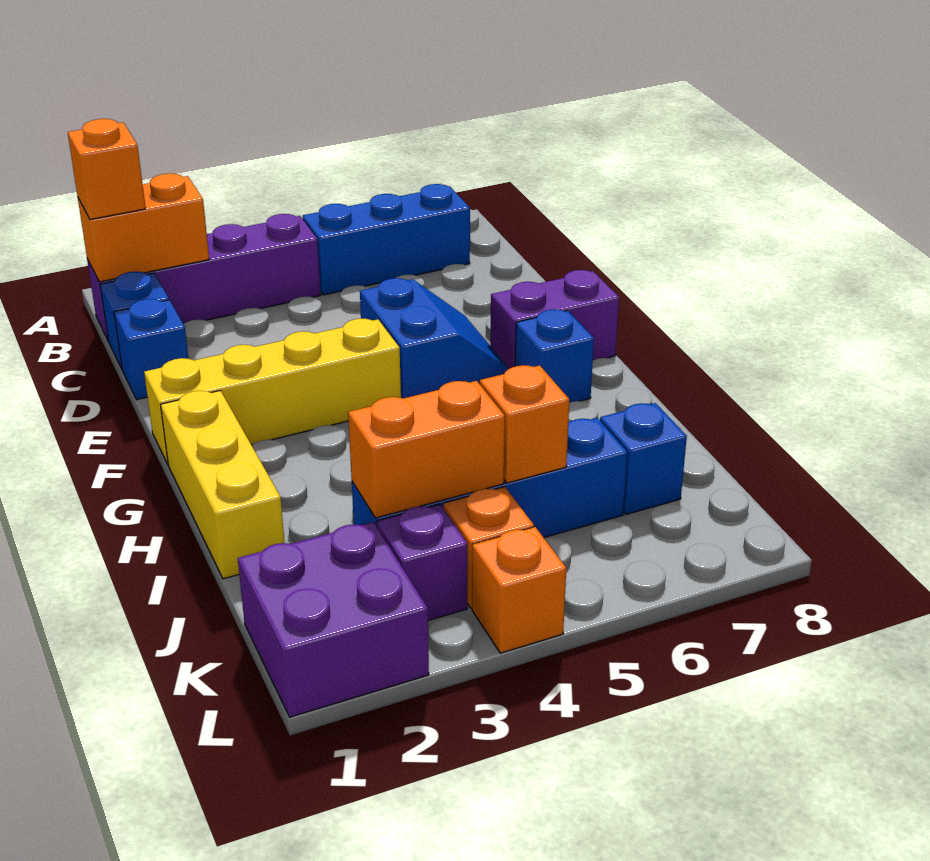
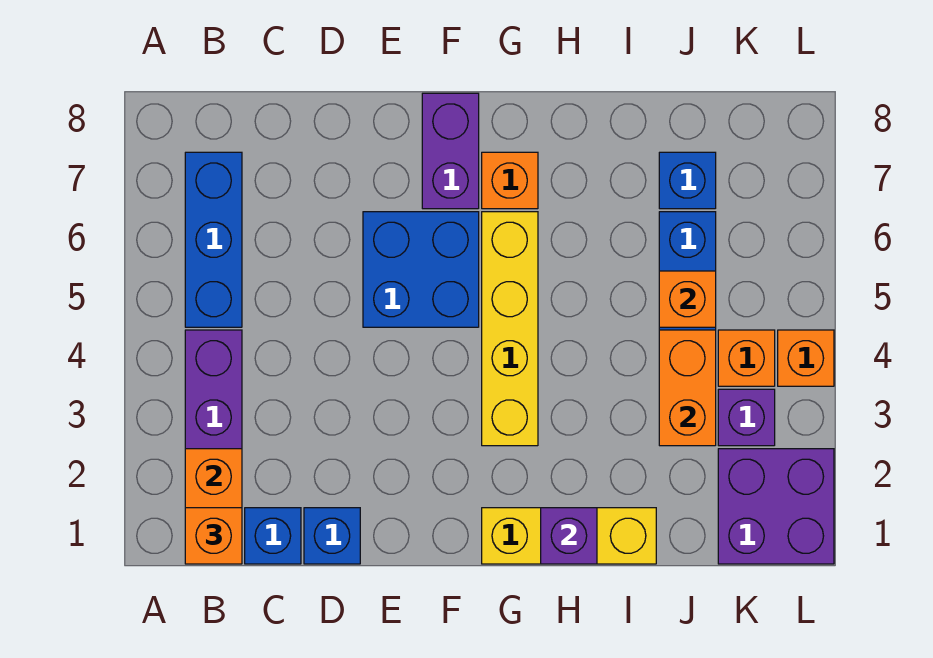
blue 2x2 slope [360,278,509,398] -> blue 2x2 brick [363,212,479,327]
yellow 1x4 brick [144,319,401,464] -> yellow 1x4 brick moved to [482,212,538,446]
blue 1x1 brick [515,310,594,403] -> orange 1x1 brick [482,152,538,209]
none -> purple 1x1 brick [541,508,597,564]

